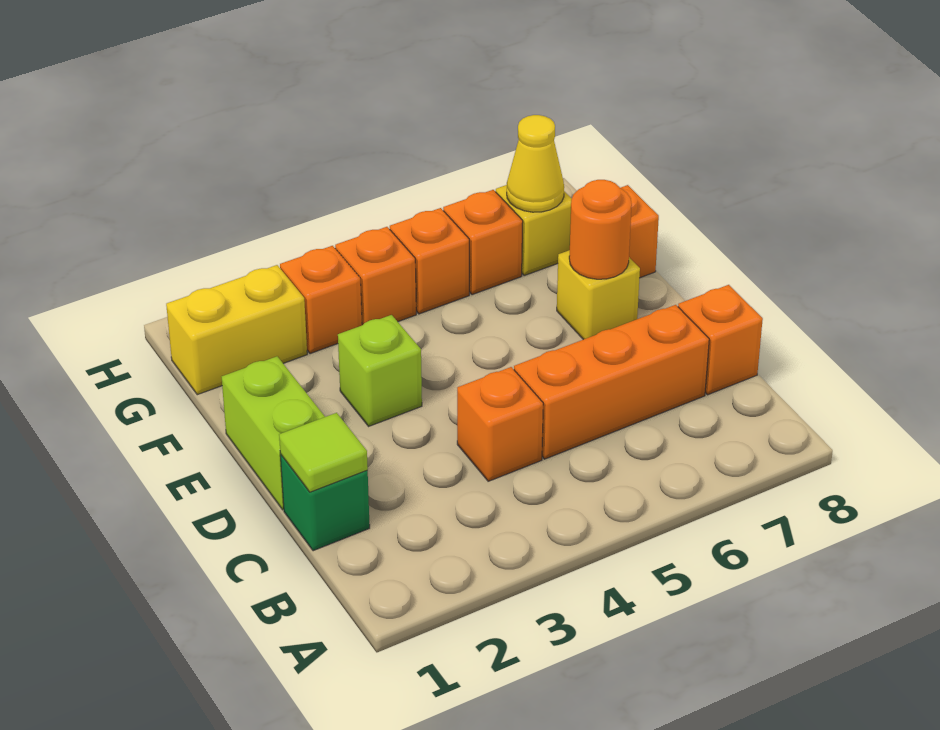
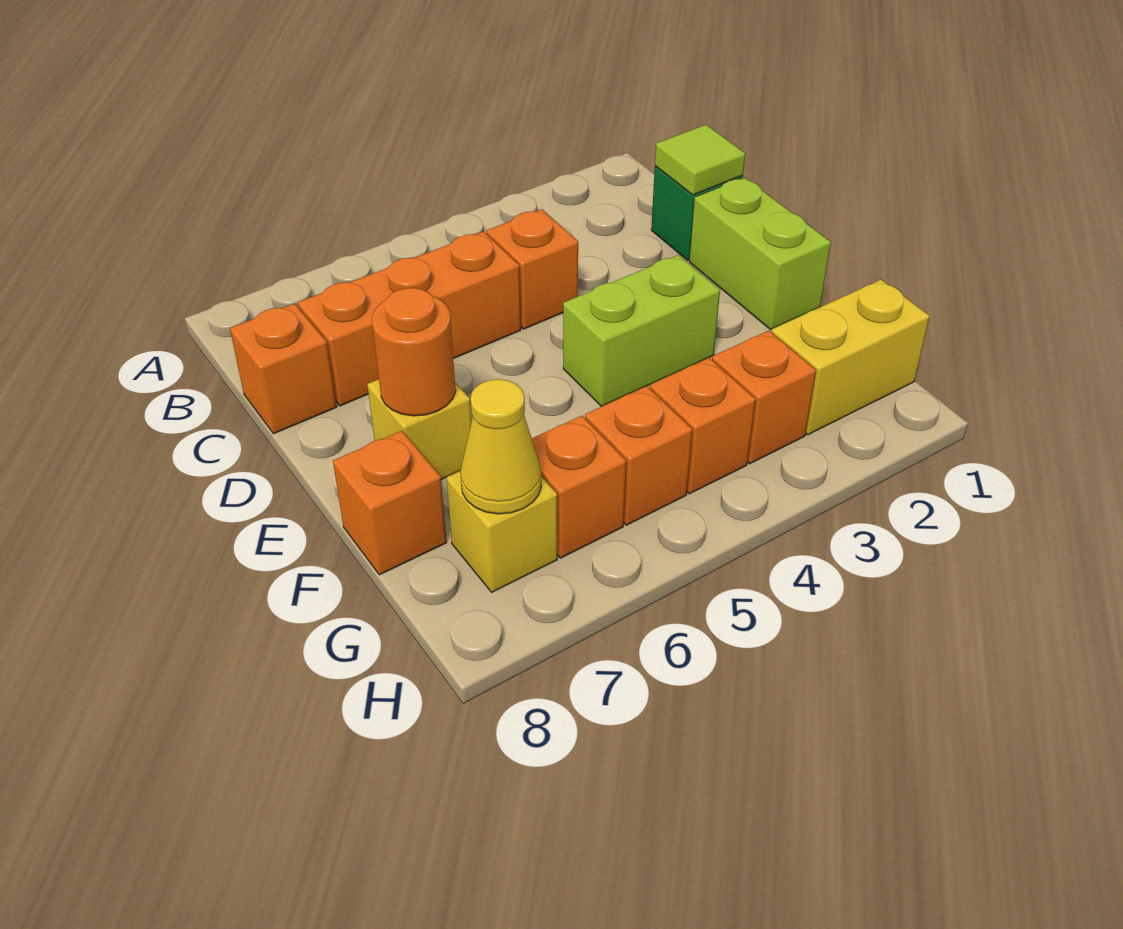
lime 1x1 brick [338,315,422,426] -> lime 1x2 brick [563,255,720,406]

